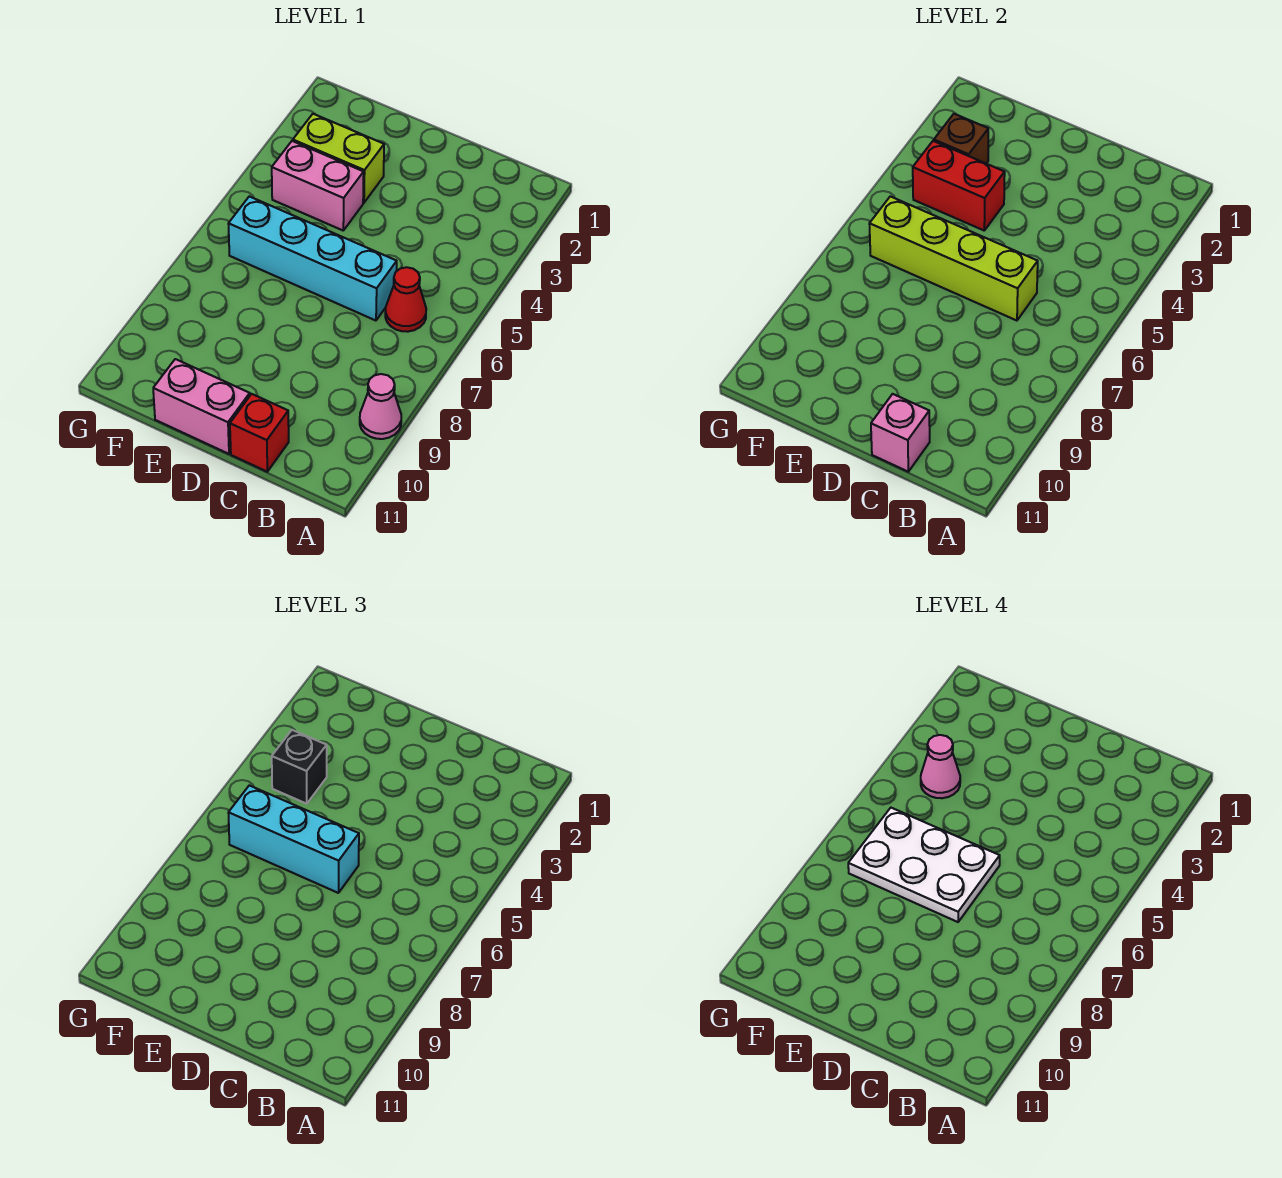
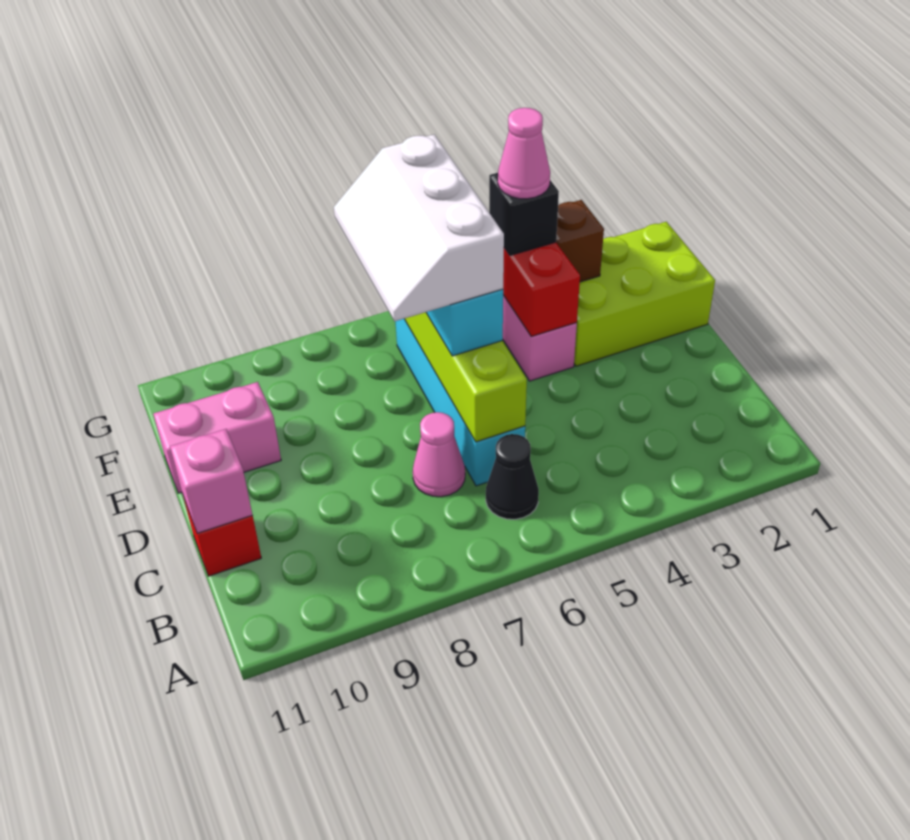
pink 1x1 cone [360,374,401,439] -> pink 1x1 cone moved to [413,412,465,497]
red 1x1 cone [385,267,426,332] -> black 1x1 cone [486,434,539,519]
white 2x3 plate [848,808,1000,922] -> white 2x3 slope [334,134,504,321]
pink 1x2 brick [153,359,250,454] -> pink 1x2 brick turned to [153,382,281,493]
lime 1x2 brick [293,114,384,203] -> lime 2x3 brick [574,222,715,366]

